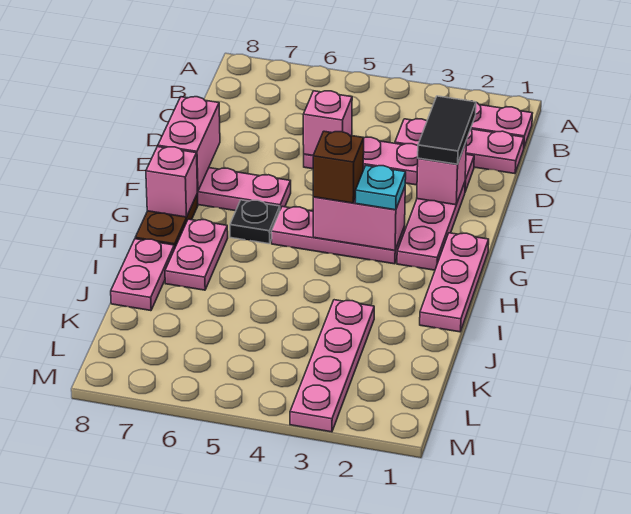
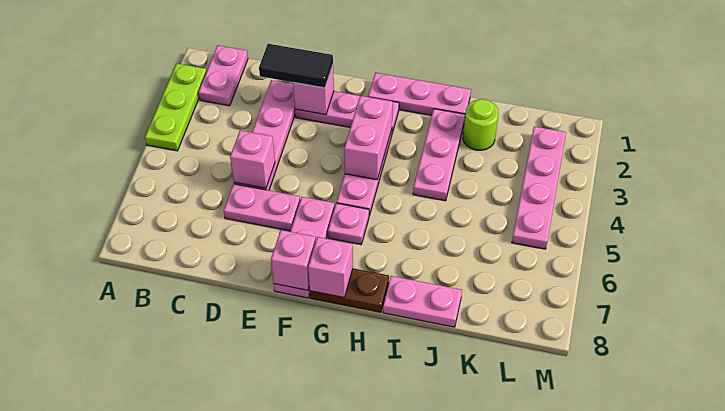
none -> lime 1x3 plate [145,64,207,151]
pink 1x3 plate [395,119,524,174] -> pink 1x3 plate moved to [413,109,465,201]
pink 1x2 brick [158,97,220,191] -> pink 1x1 brick [271,230,316,290]
cyan 1x1 plate [355,166,406,210] -> none
brown 1x1 brick [313,131,364,203] -> none
black 1x1 plate [230,200,280,244] -> pink 1x1 plate [328,203,369,245]
pink 1x2 plate [165,219,228,290] -> pink 1x2 plate moved to [224,184,300,231]
none -> lime 1x1 round brick [463,99,498,150]
pink 1x4 plate [290,300,374,432] -> pink 1x4 plate turned to [512,126,566,249]

